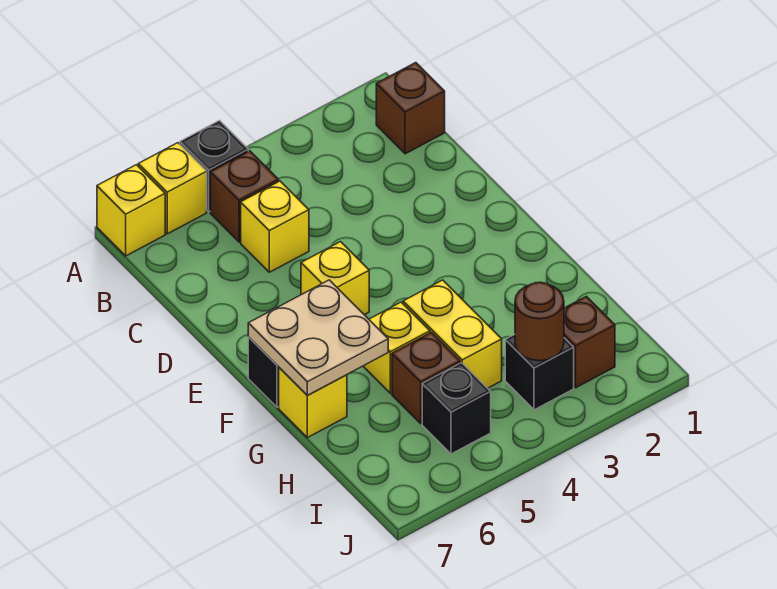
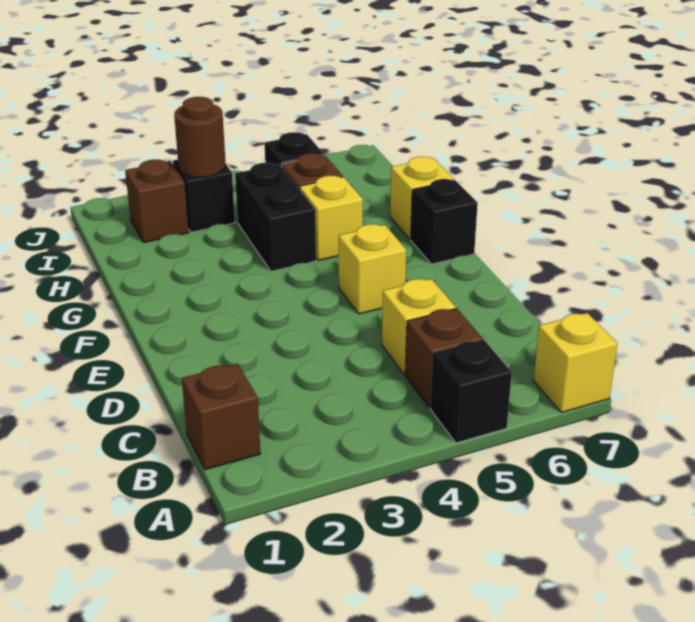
yellow 1x1 brick [138,143,207,234] -> none
tan 2x2 plate [248,280,388,396] -> none
yellow 1x2 brick [403,280,502,388] -> black 1x2 brick [235,163,316,271]

